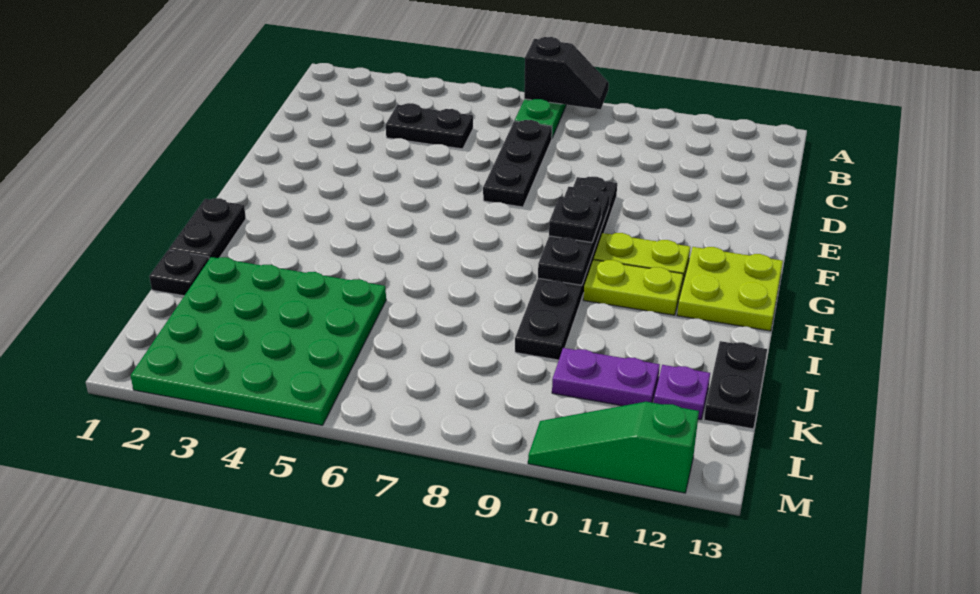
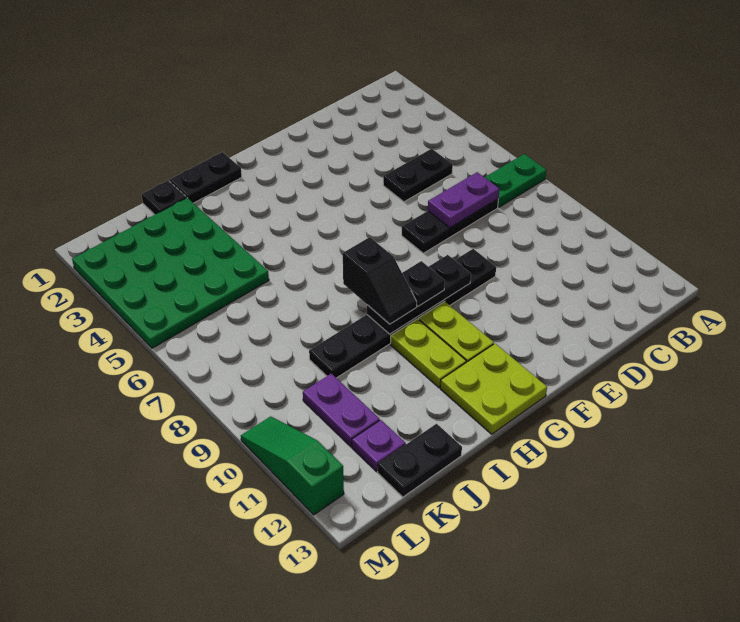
black 1x2 slope [524,37,609,109] -> black 1x2 slope moved to [343,237,417,324]
black 1x2 plate [386,103,473,149] -> black 1x2 plate turned to [383,149,453,202]
none -> purple 1x2 plate [428,172,499,228]

